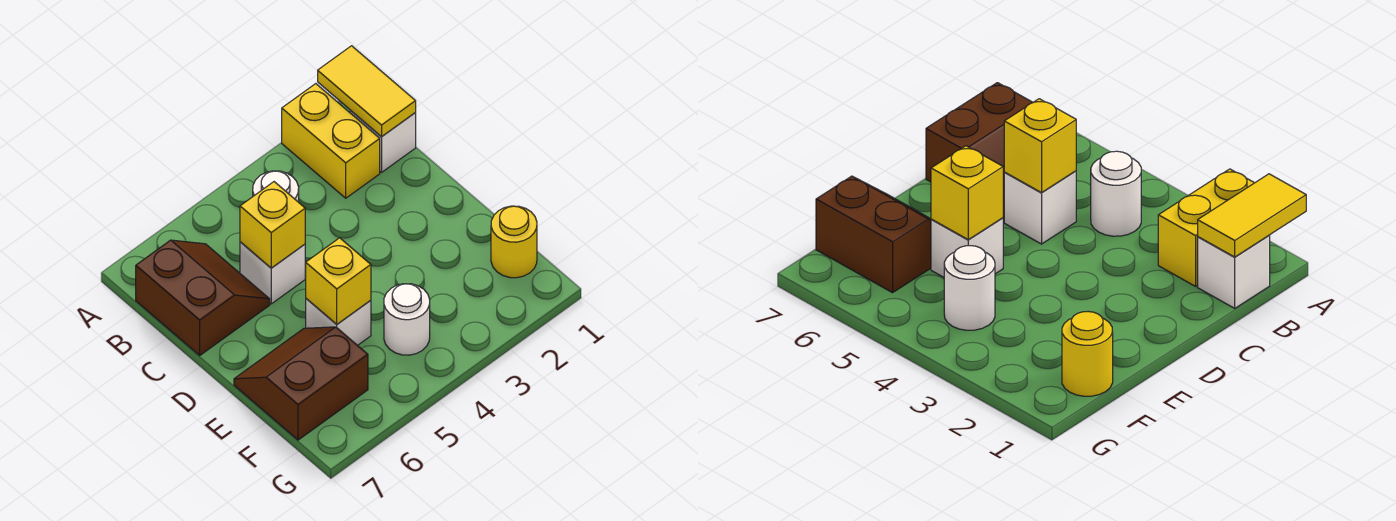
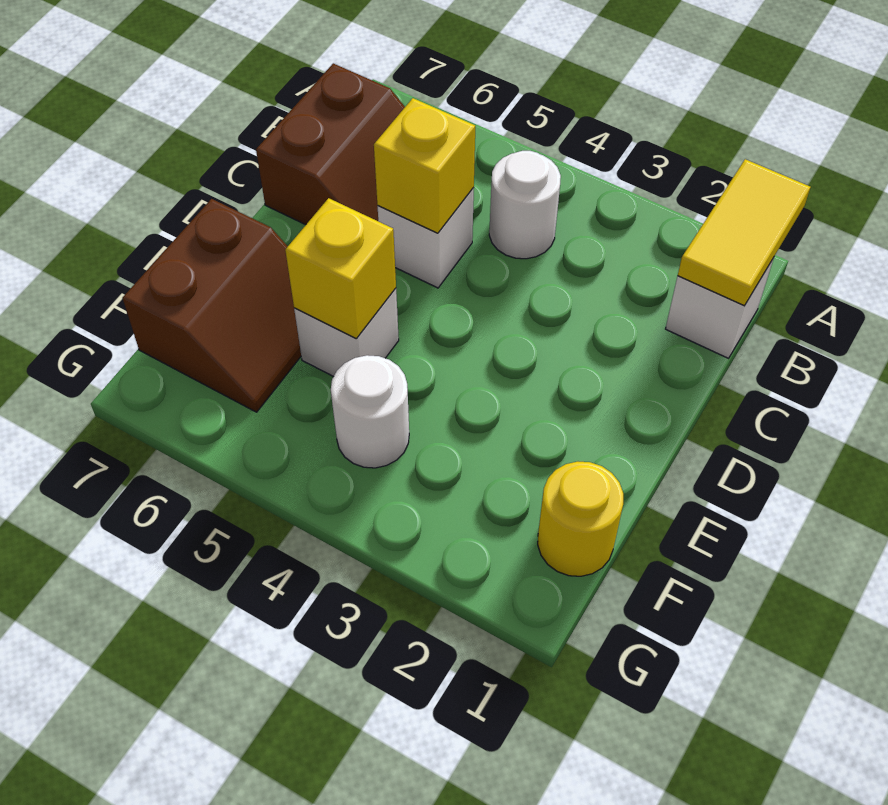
yellow 1x2 brick [282,84,380,198] -> none
brown 2x2 slope [234,327,368,440] -> brown 2x2 slope turned to [123,199,301,412]

